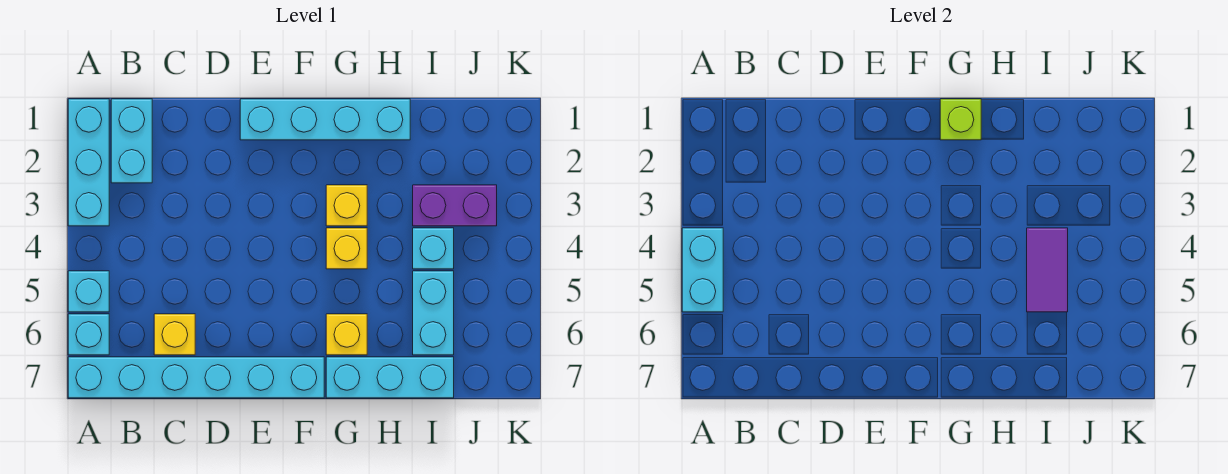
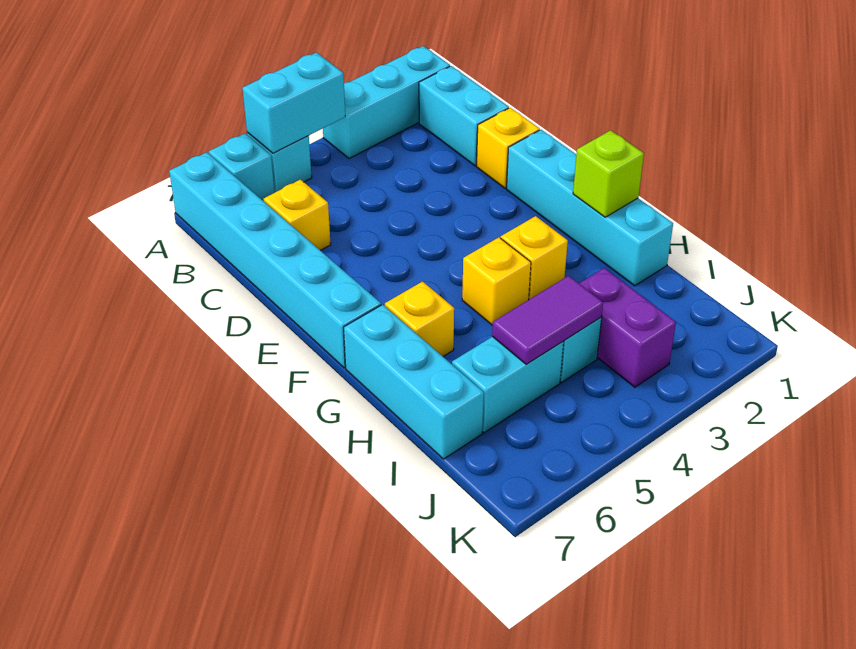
cyan 1x2 brick [111,99,152,183] -> cyan 1x2 brick turned to [419,66,509,166]
none -> yellow 1x1 brick [477,108,540,188]

